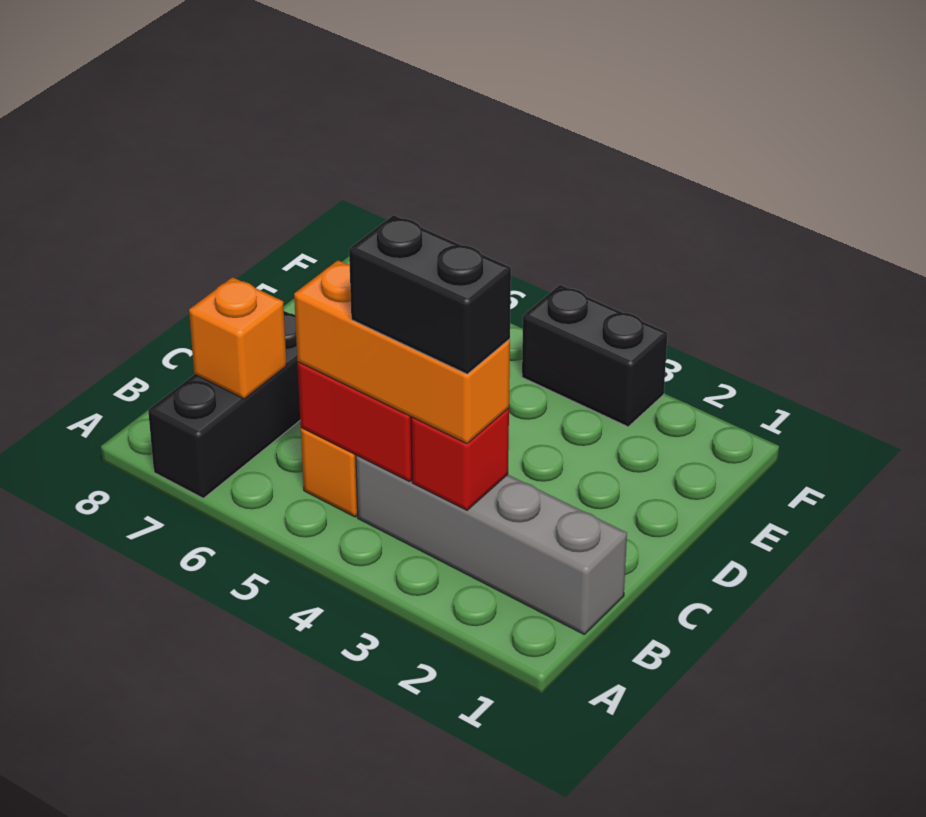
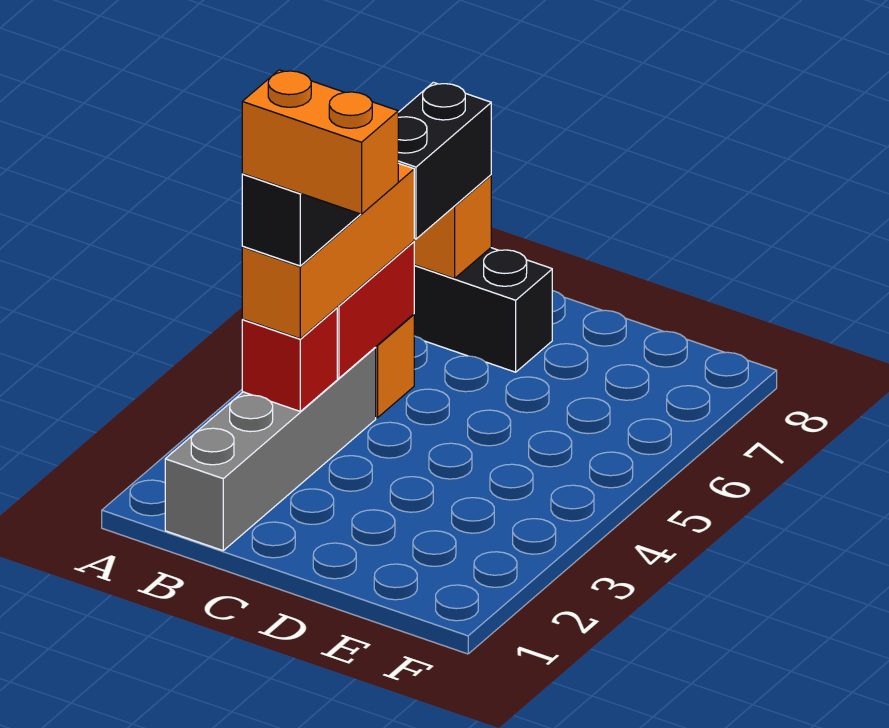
none -> orange 1x2 brick [242,70,398,214]
black 1x2 brick [522,285,667,427] -> black 1x2 brick moved to [398,82,491,239]

